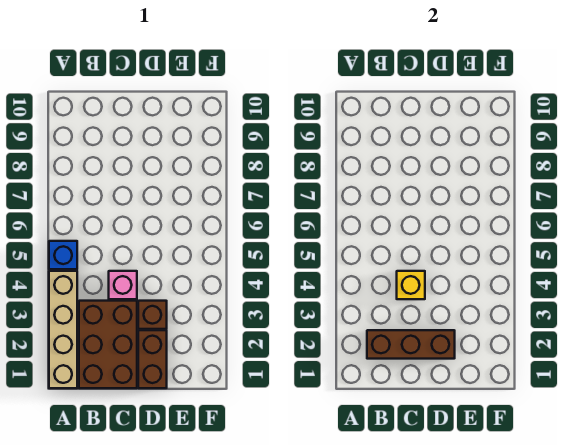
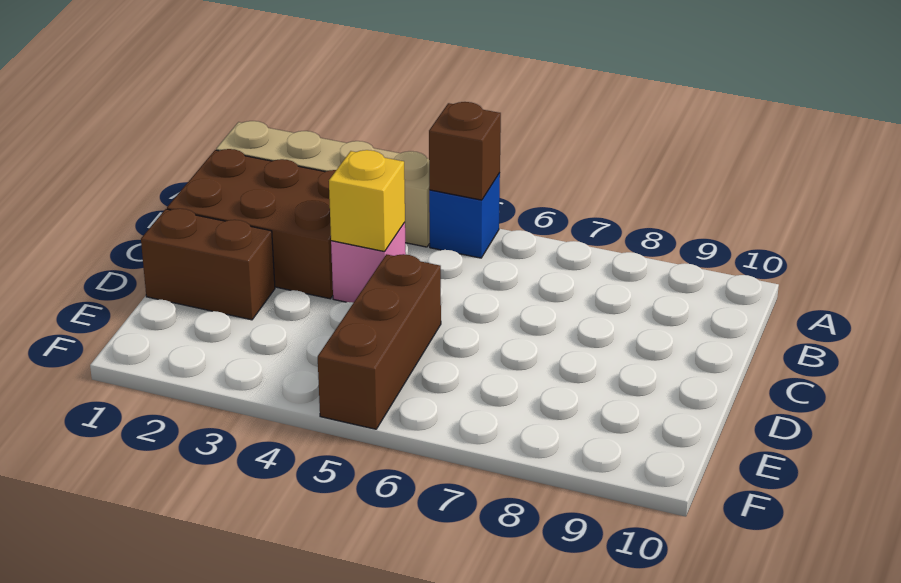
brown 1x3 brick [367,330,455,359] -> brown 1x3 brick moved to [318,254,441,429]
brown 1x1 brick [138,301,167,329] -> brown 1x1 brick moved to [429,102,501,200]

